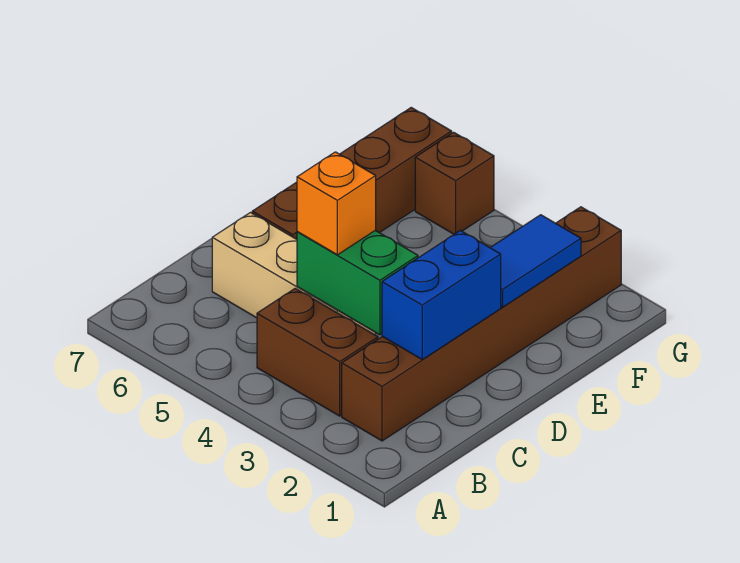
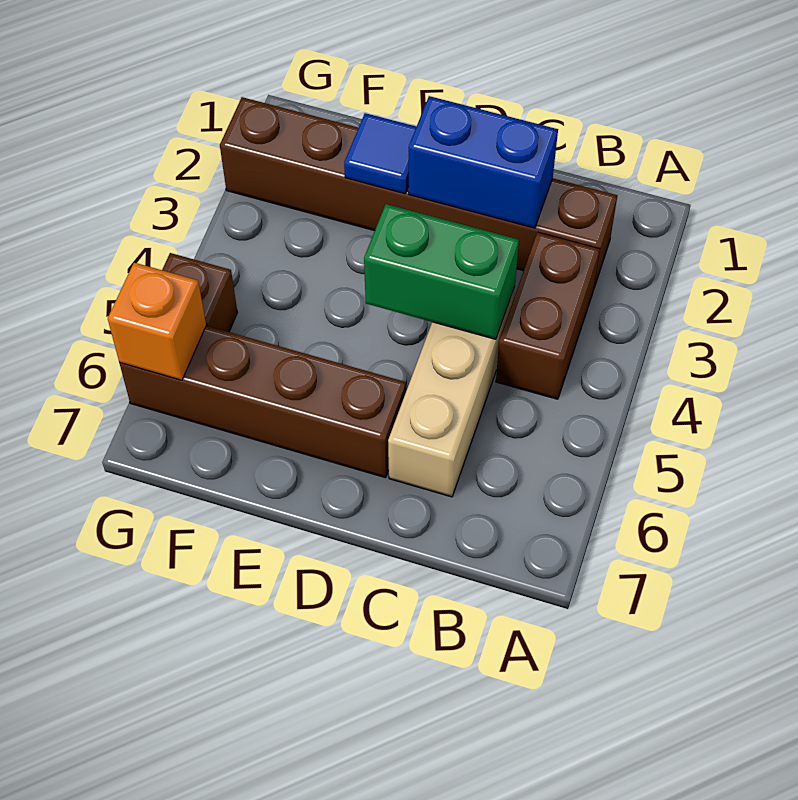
green 1x2 brick [297,230,418,335] -> green 1x2 brick turned to [364,204,519,339]
orange 1x1 brick [297,152,376,255] -> orange 1x1 brick moved to [108,263,206,380]
blue 1x2 tile [490,215,581,307] -> blue 1x1 tile [344,113,416,194]

